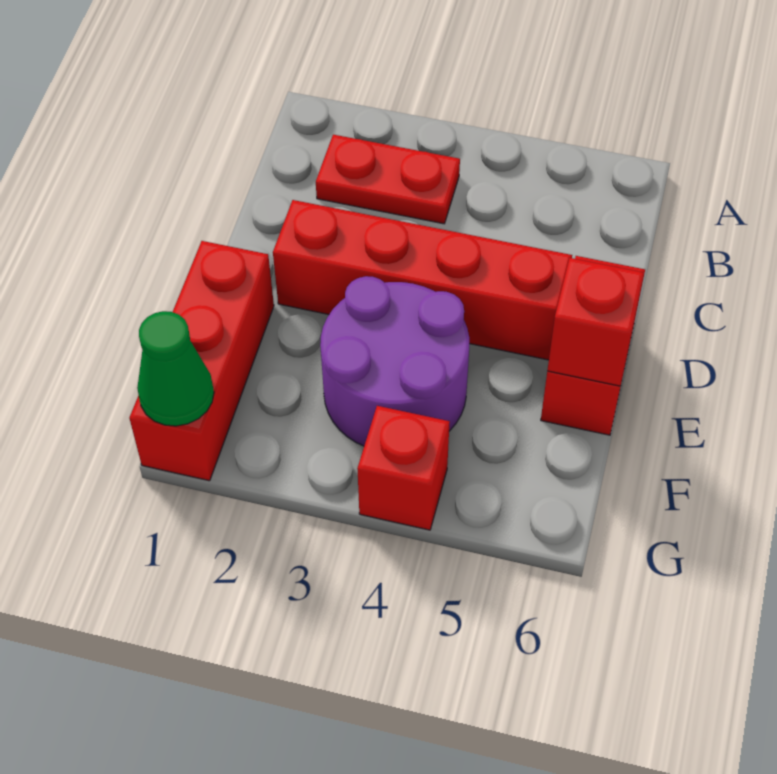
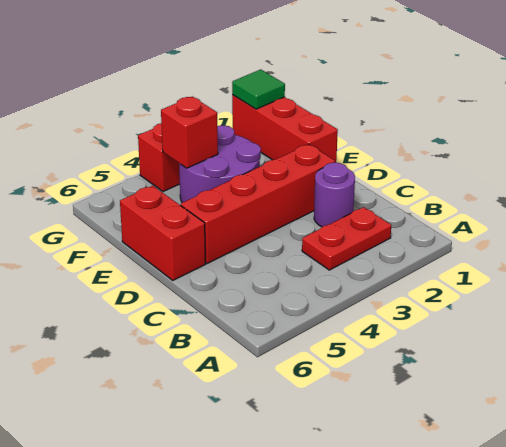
none -> purple 1x1 round brick [314,163,355,227]
red 1x1 brick [547,258,644,386] -> red 1x1 brick moved to [161,97,218,168]
green 1x1 cone [137,311,214,426] -> green 1x1 tile [232,69,285,109]

